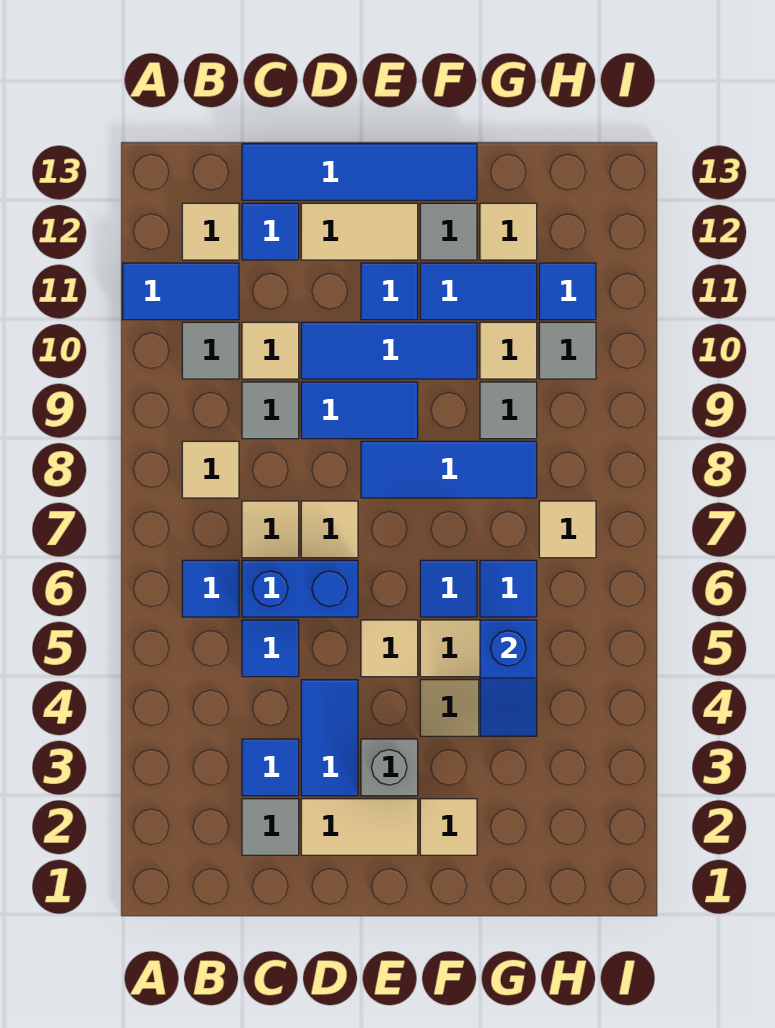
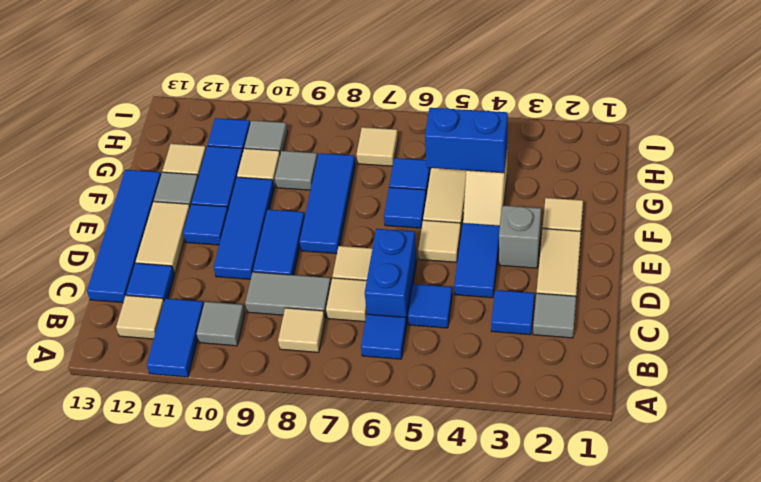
grey 1x1 tile [242,382,299,439] -> grey 1x2 tile [245,272,331,318]
tan 1x1 tile [242,322,299,379] -> none
blue 1x2 tile [301,680,358,796] -> blue 1x2 tile turned to [454,223,500,298]
blue 1x2 slope [480,620,537,736] -> blue 1x2 brick [425,108,508,173]

